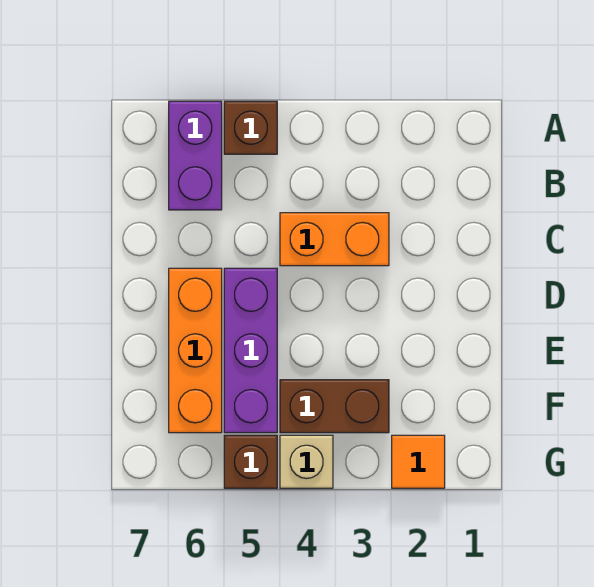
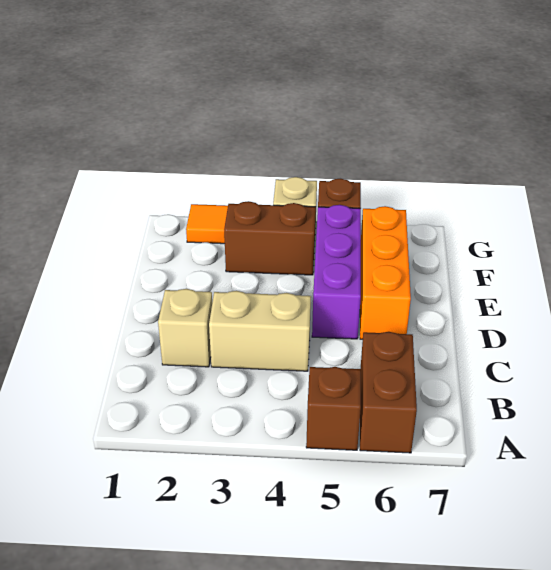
purple 1x2 brick [169,101,222,210] -> brown 1x2 brick [360,332,417,453]
none -> tan 1x1 brick [158,289,212,367]
orange 1x2 brick [280,213,389,266] -> tan 1x2 brick [209,291,311,371]

